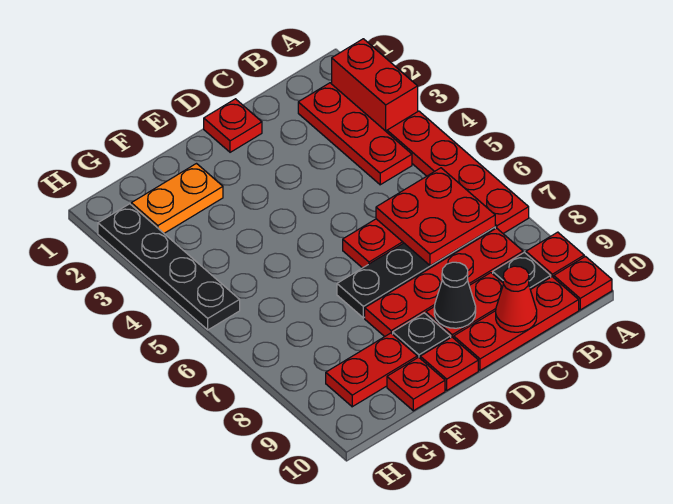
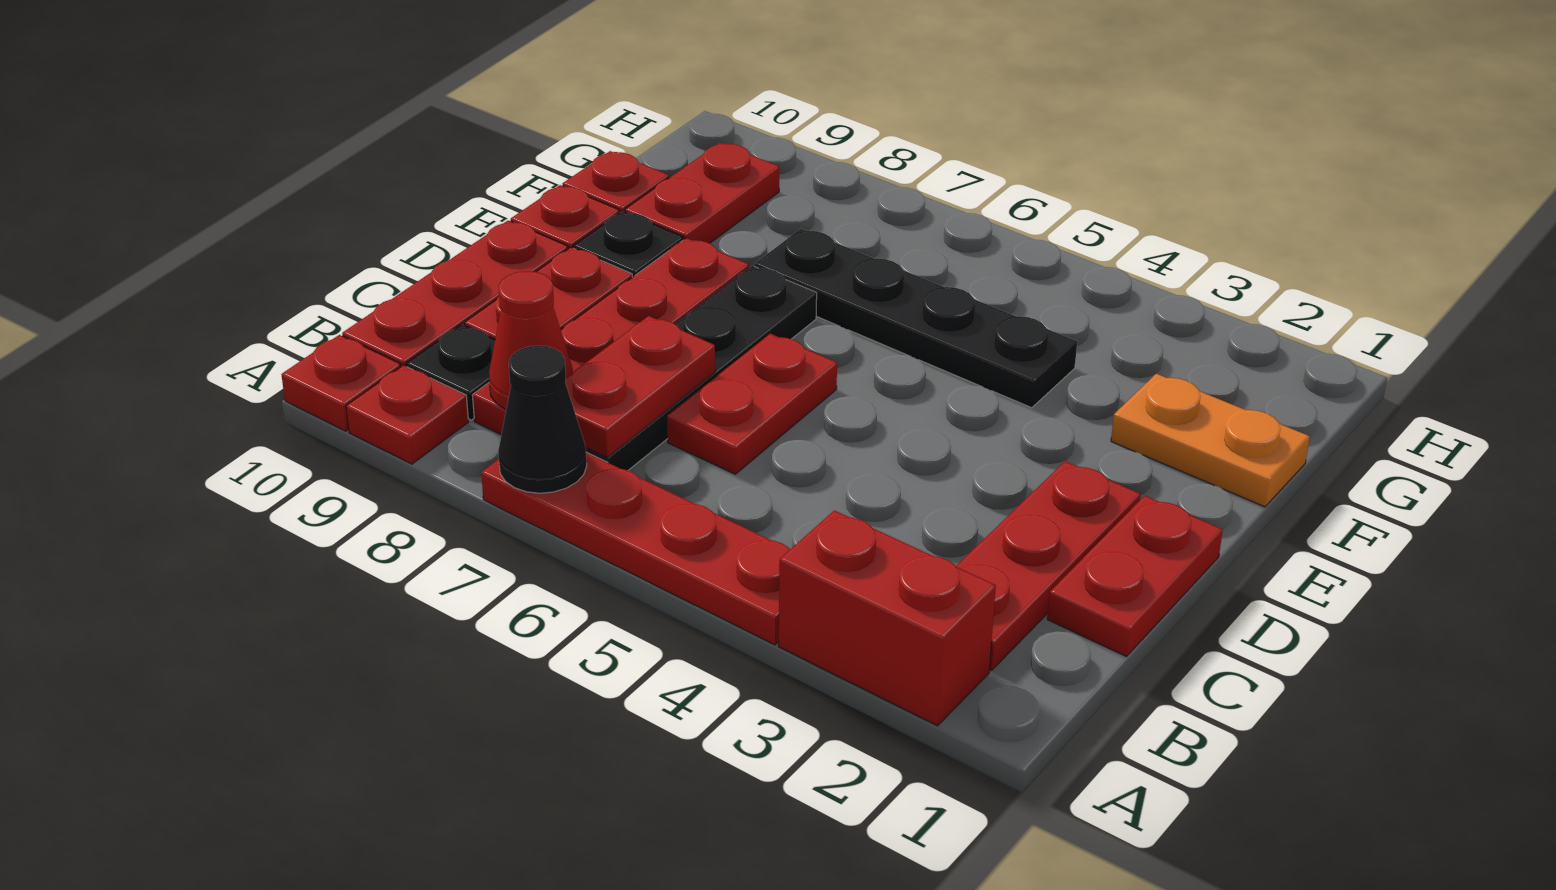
red 1x3 plate [298,83,412,185] -> red 1x3 plate turned to [956,461,1141,670]
red 2x2 plate [376,168,495,266] -> red 1x2 plate [565,316,715,457]
red 1x1 cone [496,266,537,332] -> red 1x1 cone moved to [489,271,573,409]
red 1x1 plate [204,99,262,152] -> red 1x2 plate [1047,496,1223,656]
black 1x1 cone [434,262,476,328] -> black 1x1 cone moved to [498,346,587,493]
orange 1x2 plate [131,164,223,233] -> orange 1x2 plate turned to [1111,374,1310,507]
black 1x4 plate [98,204,240,330] -> black 1x4 plate moved to [755,229,1077,408]

